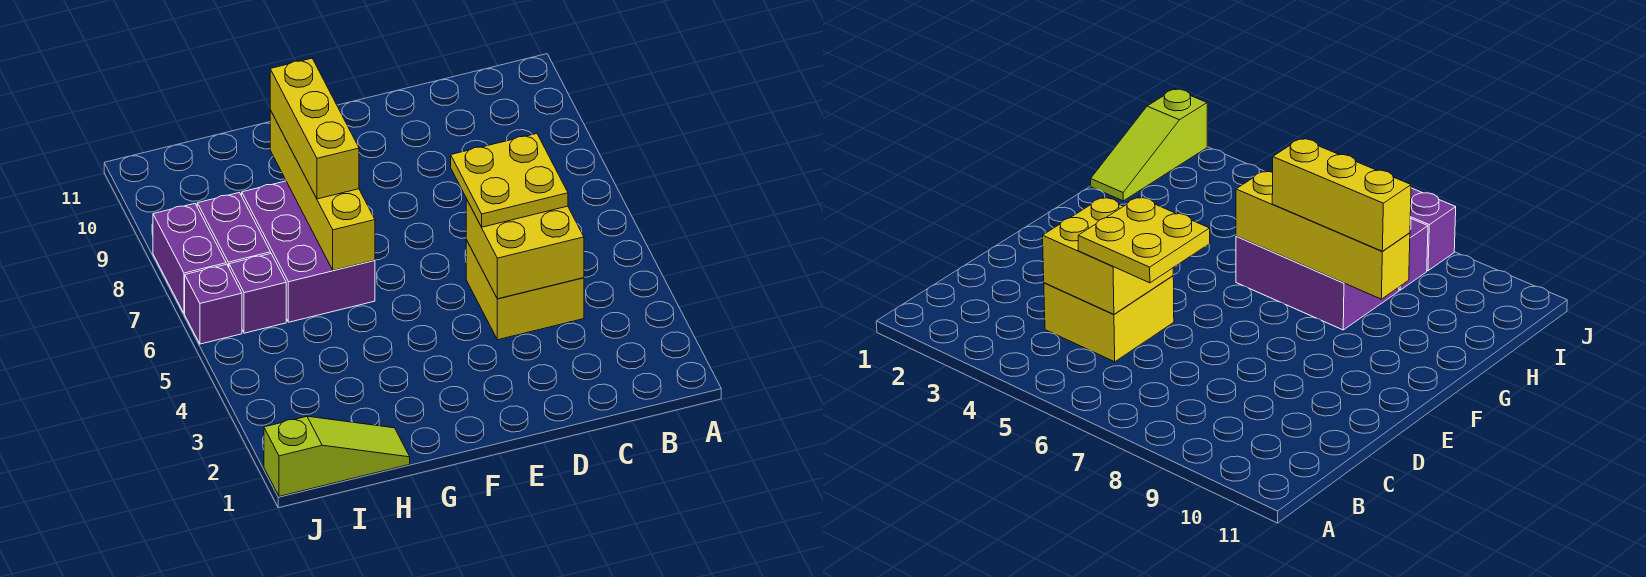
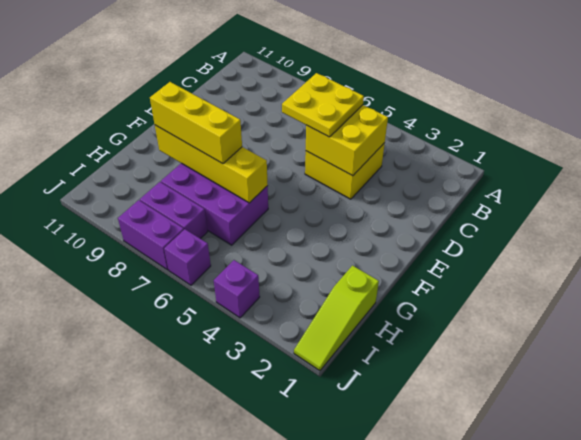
lime 1x3 slope [264,416,410,496] -> lime 1x3 slope turned to [294,266,379,371]
purple 1x1 brick [229,254,286,333] -> purple 1x1 brick moved to [214,260,260,318]

